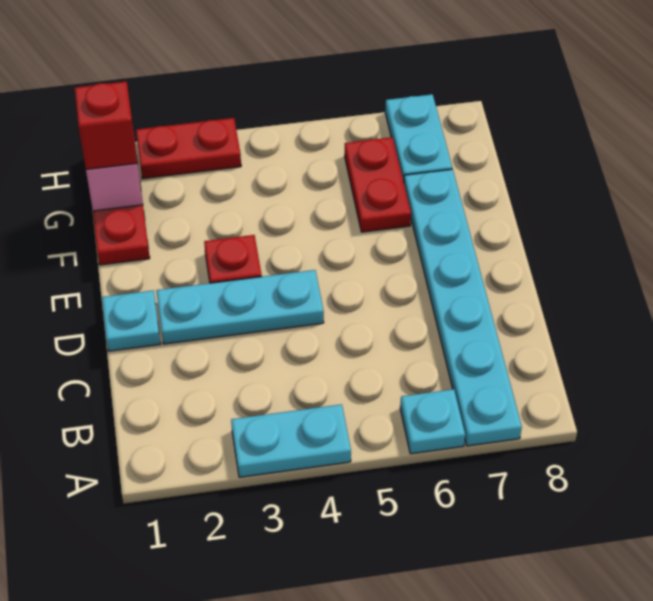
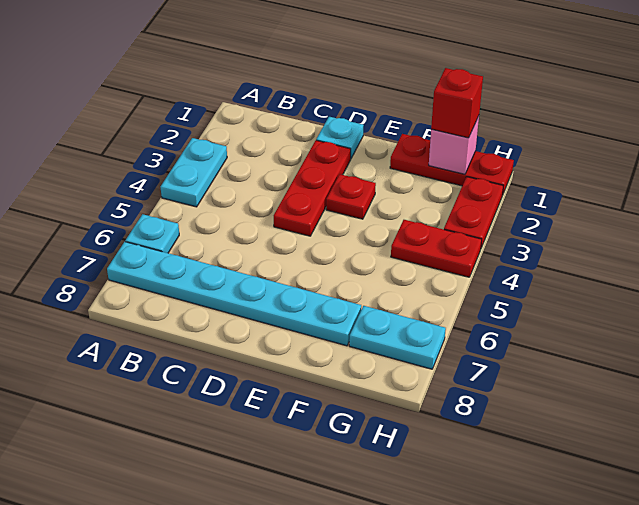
cyan 1x3 plate [156,270,324,344] -> red 1x3 plate [274,140,351,236]
red 1x2 plate [345,137,411,232] -> red 1x2 plate moved to [391,220,482,277]

